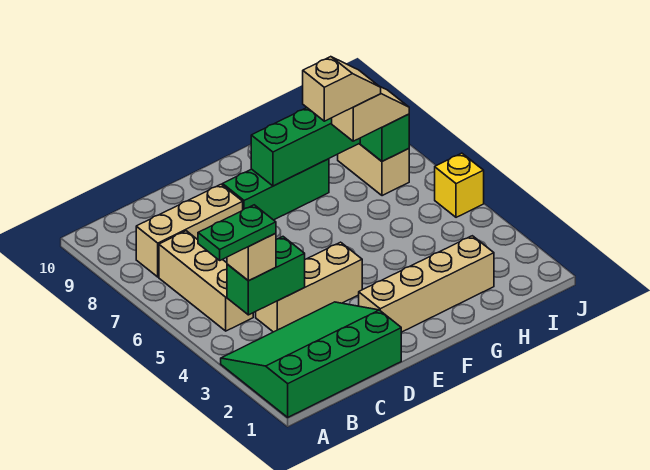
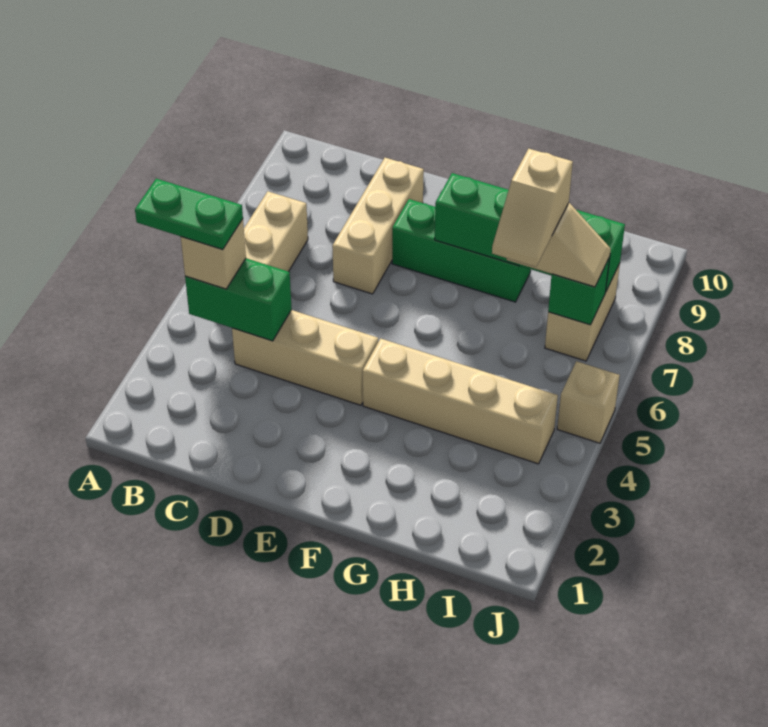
green 3x4 slope [221,302,401,417] -> none
tan 1x3 brick [136,184,243,277] -> tan 1x3 brick turned to [332,158,424,294]
tan 1x4 brick [359,236,494,332] -> tan 1x4 brick moved to [363,338,558,464]
tan 1x2 slope [303,57,381,121] -> tan 1x2 slope turned to [492,149,573,267]
yellow 1x1 brick [435,153,484,217] -> tan 1x1 brick [557,361,620,443]

